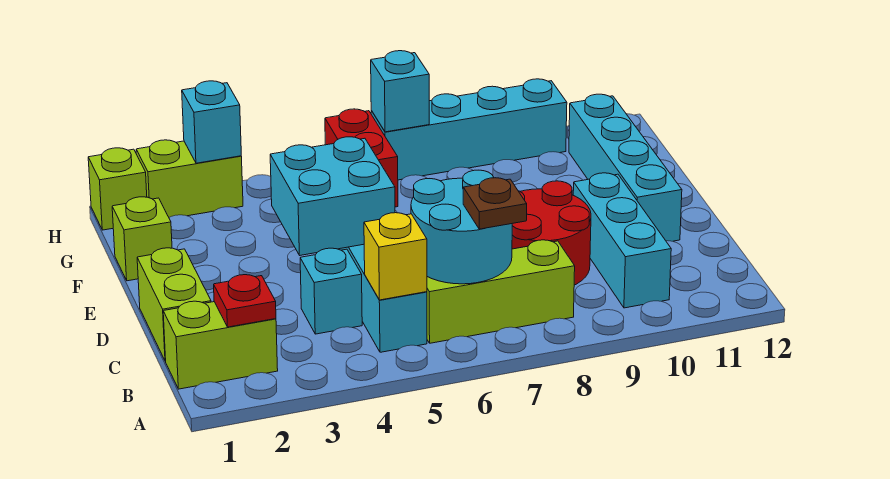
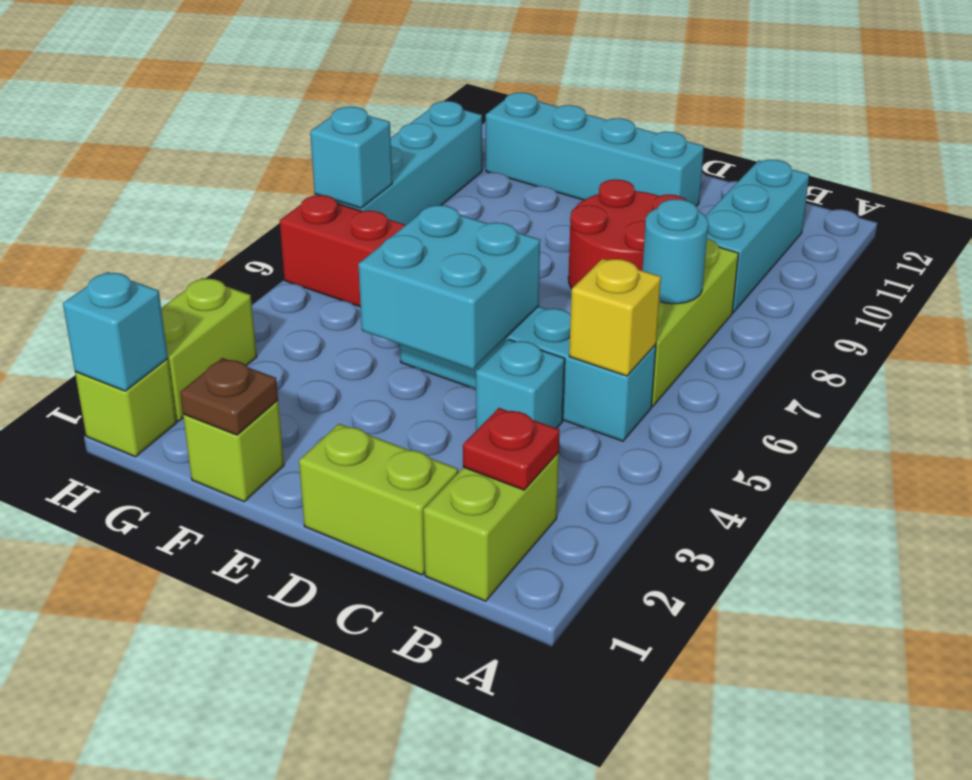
cyan 2x2 round brick [411,170,512,284] -> cyan 1x1 round brick [642,199,708,304]
brown 1x1 plate [463,178,527,229] -> brown 1x1 plate moved to [180,358,278,435]
cyan 1x3 brick [573,173,671,308] -> cyan 1x3 brick turned to [706,160,809,313]
cyan 1x1 brick [182,81,241,163] -> cyan 1x1 brick moved to [63,272,168,391]

